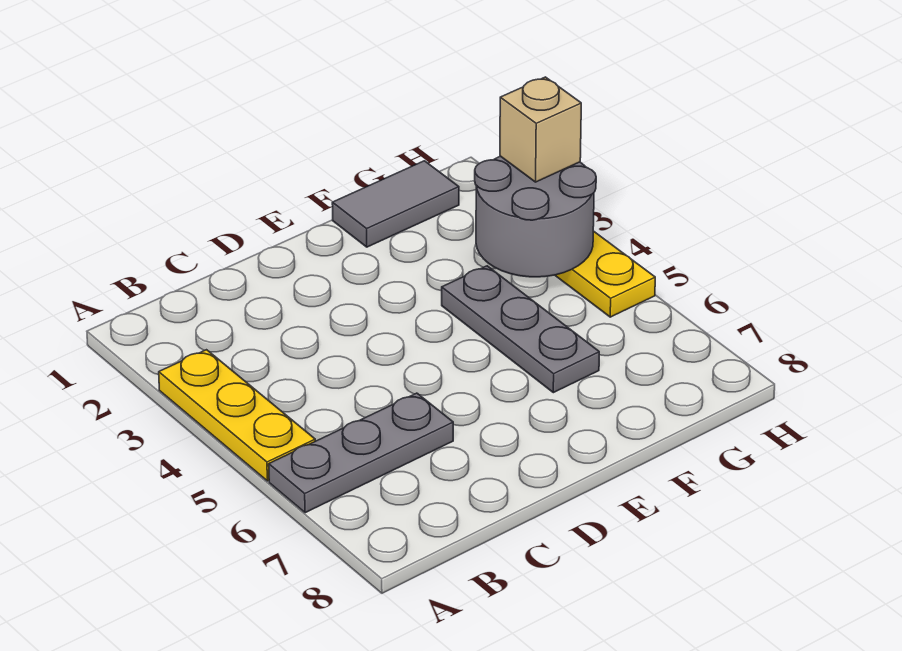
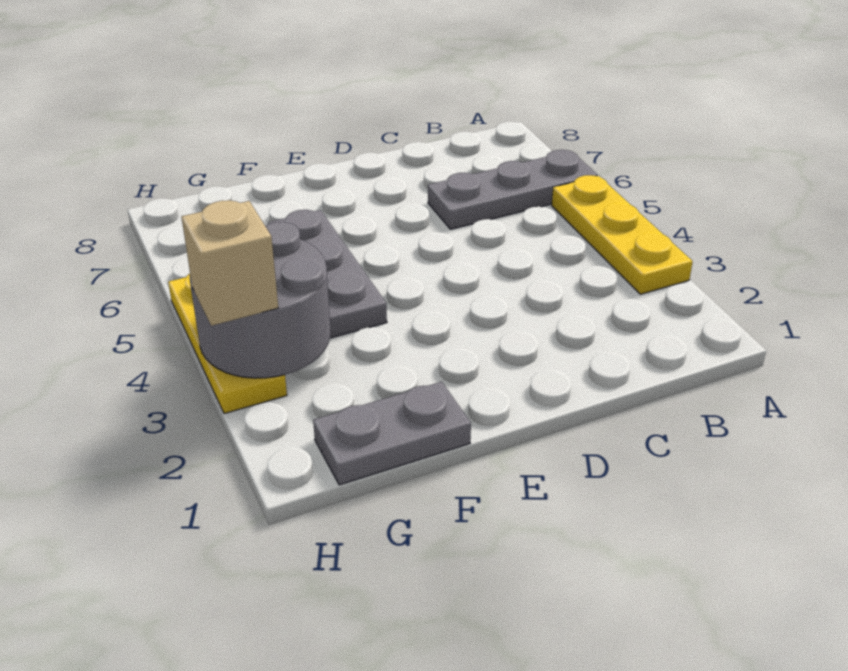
grey 1x2 tile [332,161,459,247] -> grey 1x2 plate [313,382,471,485]

